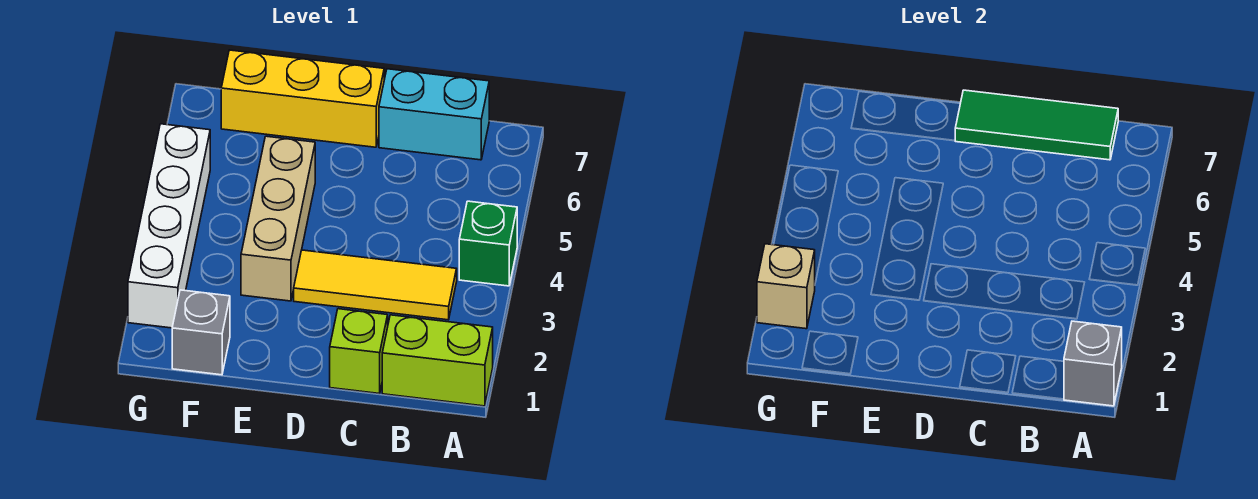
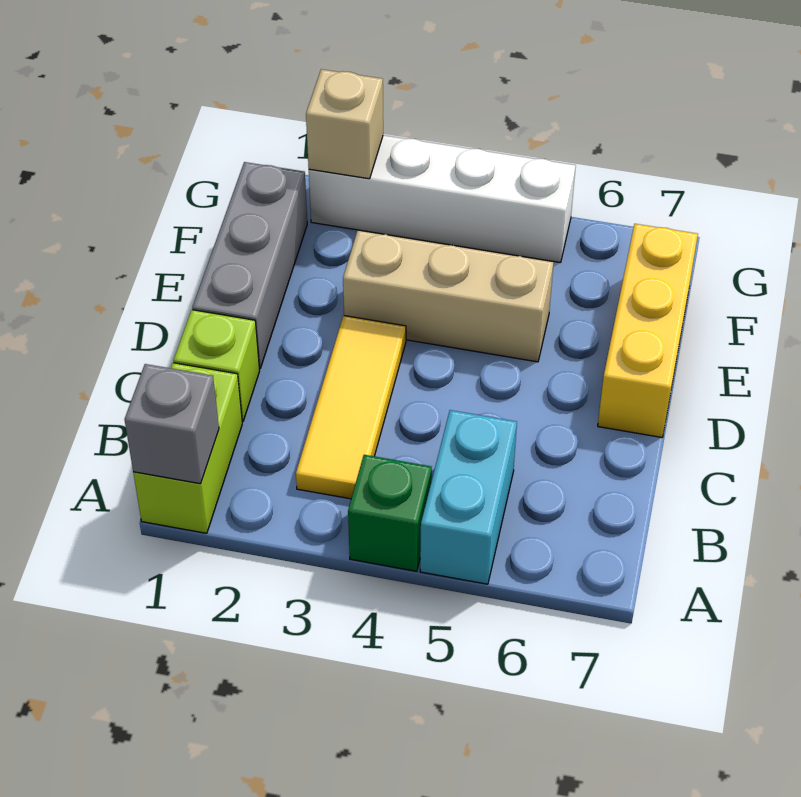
cyan 1x2 brick [379,69,489,160] -> cyan 1x2 brick moved to [420,410,517,584]
green 1x3 tile [955,90,1118,160] -> none
grey 1x1 brick [172,290,230,375] -> grey 1x3 brick [192,162,307,369]

